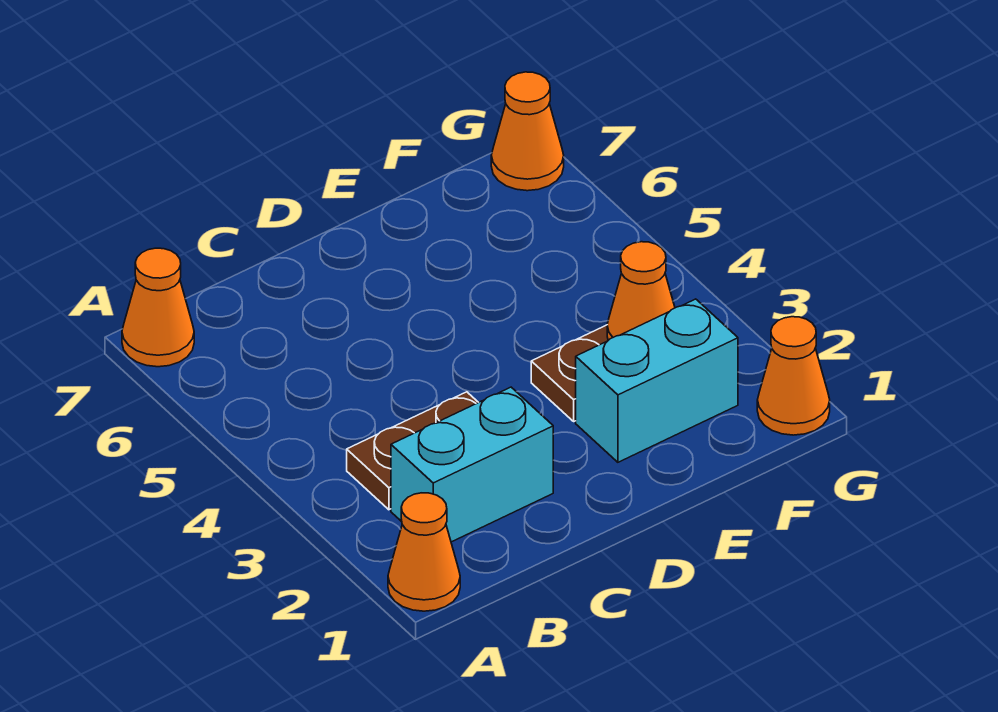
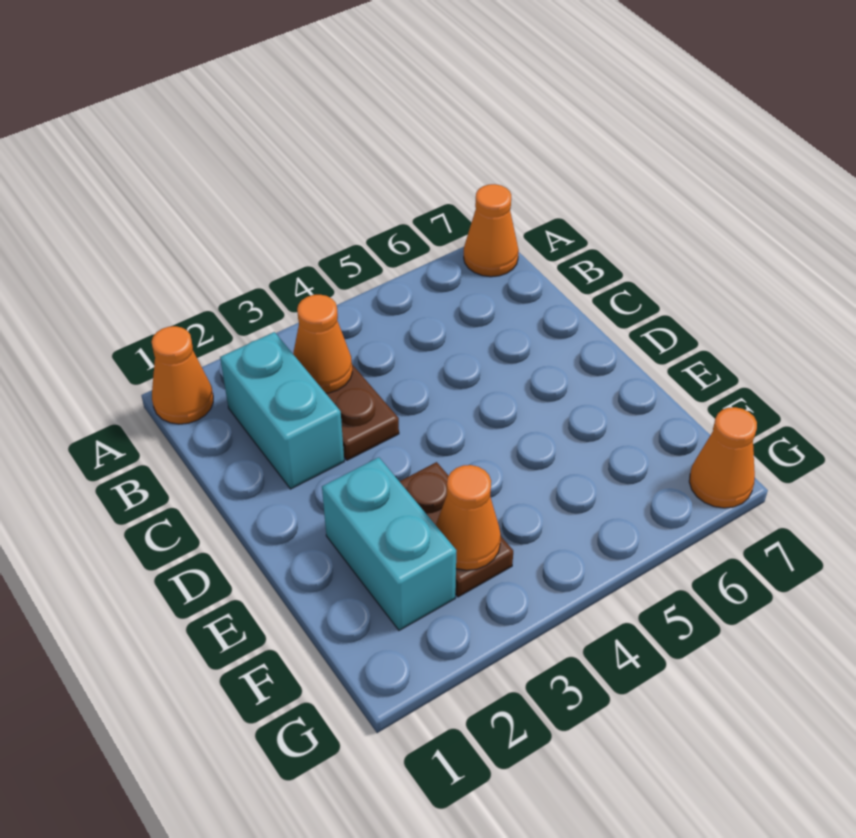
orange 1x1 cone [757,317,830,435] -> orange 1x1 cone moved to [293,295,352,393]

